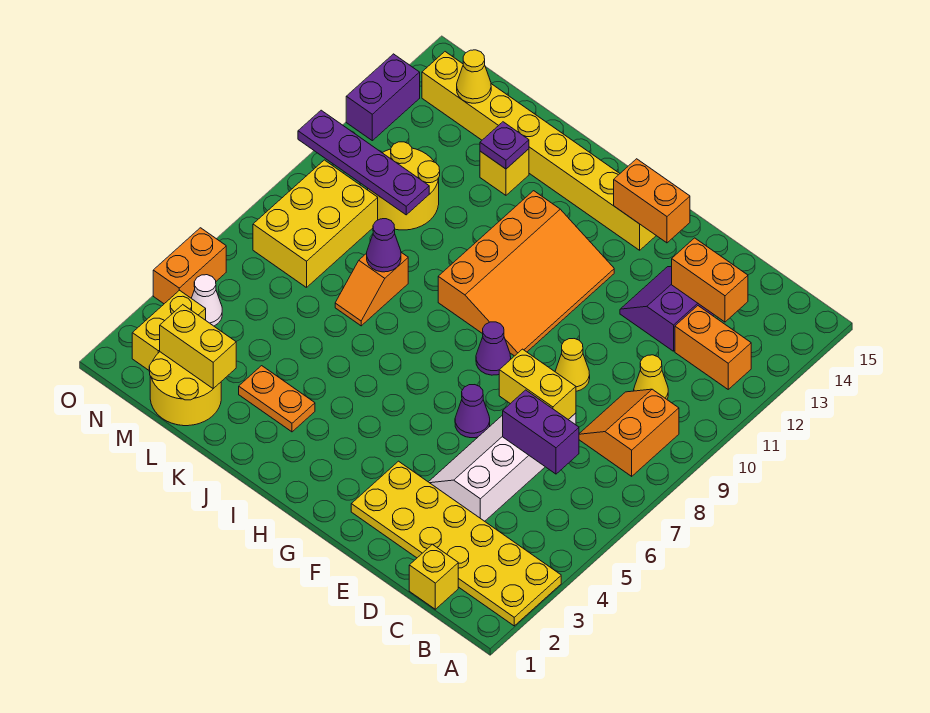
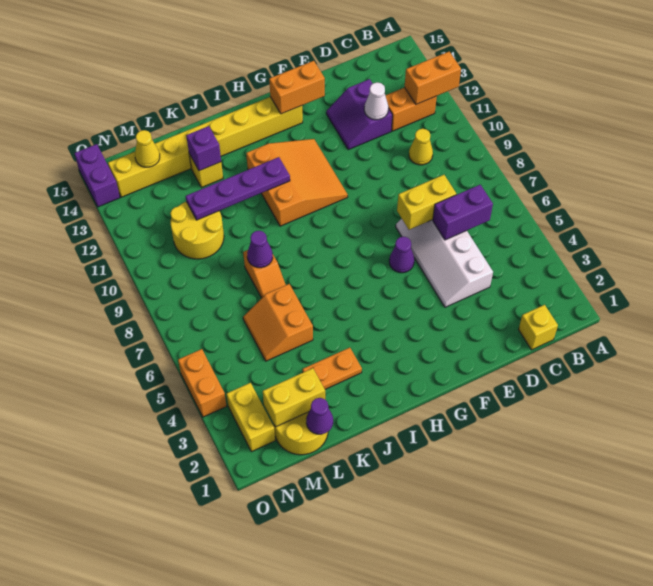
yellow 2x6 plate [351,461,561,626] -> none
orange 2x2 slope [579,389,679,476] -> orange 2x2 slope moved to [243,284,313,361]
orange 1x2 brick [672,238,748,322] -> orange 1x2 brick moved to [404,52,461,104]
yellow 1x1 cone [555,339,590,391] -> none
purple 1x1 cone [476,322,511,375] -> purple 1x1 cone moved to [306,398,333,434]
orange 3x4 slope [438,191,614,356] -> orange 3x3 slope [246,139,348,226]
purple 1x1 plate [480,122,529,169] -> purple 1x1 brick [186,126,221,171]
purple 1x4 plate [298,110,429,215] -> purple 1x4 plate moved to [186,157,290,220]
yellow 2x3 brick [253,160,378,288] -> none
white 1x1 cone [191,275,222,326] -> white 1x1 cone moved to [364,82,388,120]
purple 1x2 brick [346,54,420,141] -> purple 1x2 brick moved to [74,144,120,207]

